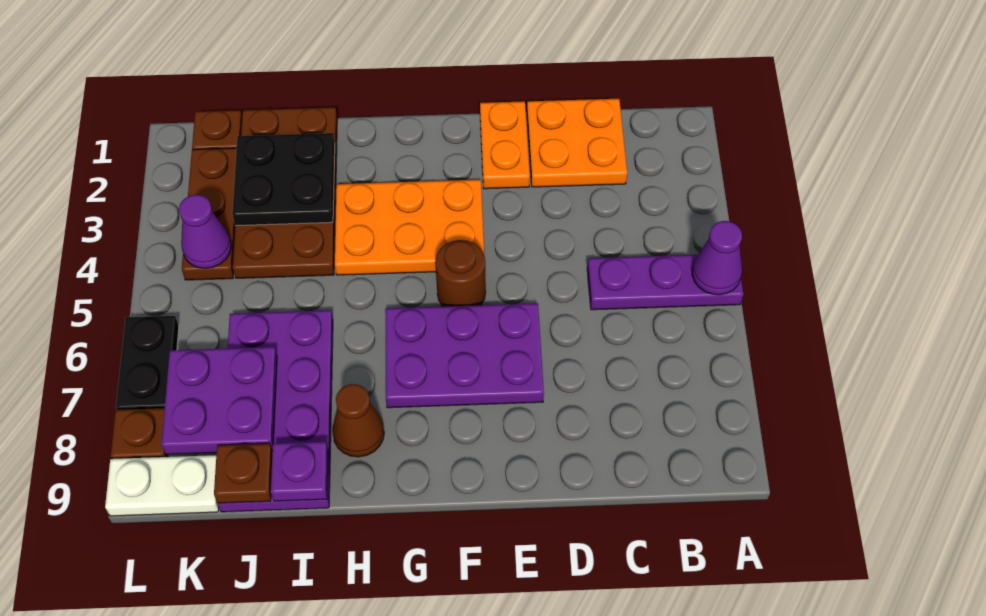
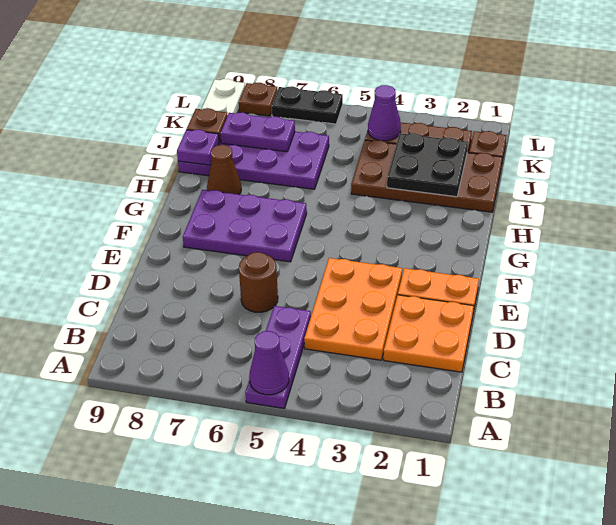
purple 2x3 plate [385,303,544,408] -> purple 2x3 plate turned to [183,190,307,262]
orange 2x3 plate [335,180,484,275] -> orange 2x3 plate moved to [304,258,402,360]
brown 1x1 round brick [435,240,486,307] -> brown 1x1 round brick moved to [239,252,278,312]
purple 2x2 plate [161,347,277,454] -> purple 1x2 plate [220,112,295,152]

